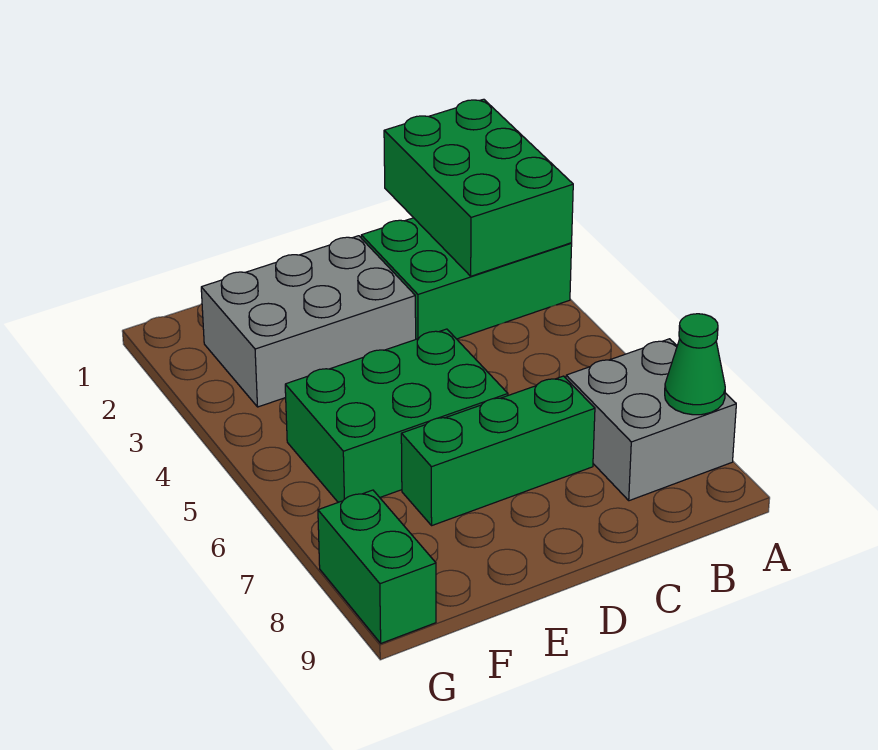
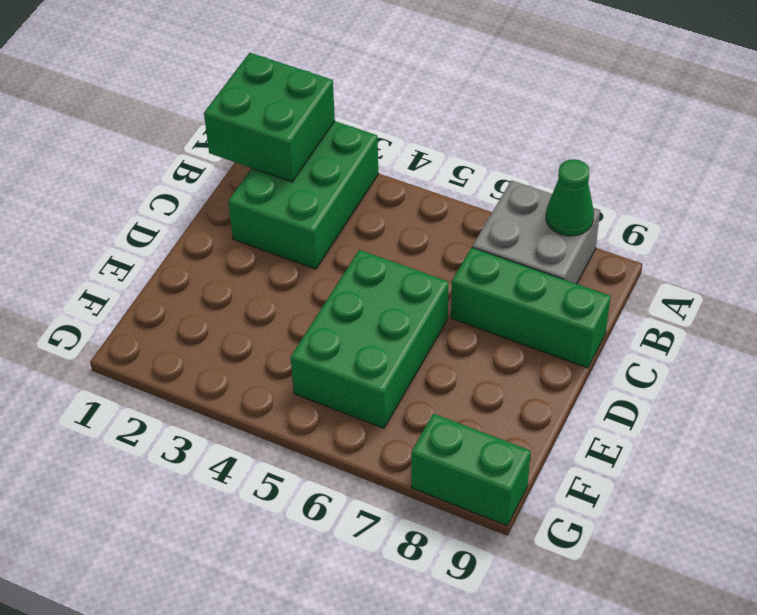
green 2x3 brick [384,99,573,276] -> green 2x2 brick [204,53,335,182]
green 1x3 brick [401,376,595,525] -> green 1x3 brick turned to [451,248,611,368]
grey 2x3 brick [201,236,416,407] -> none

